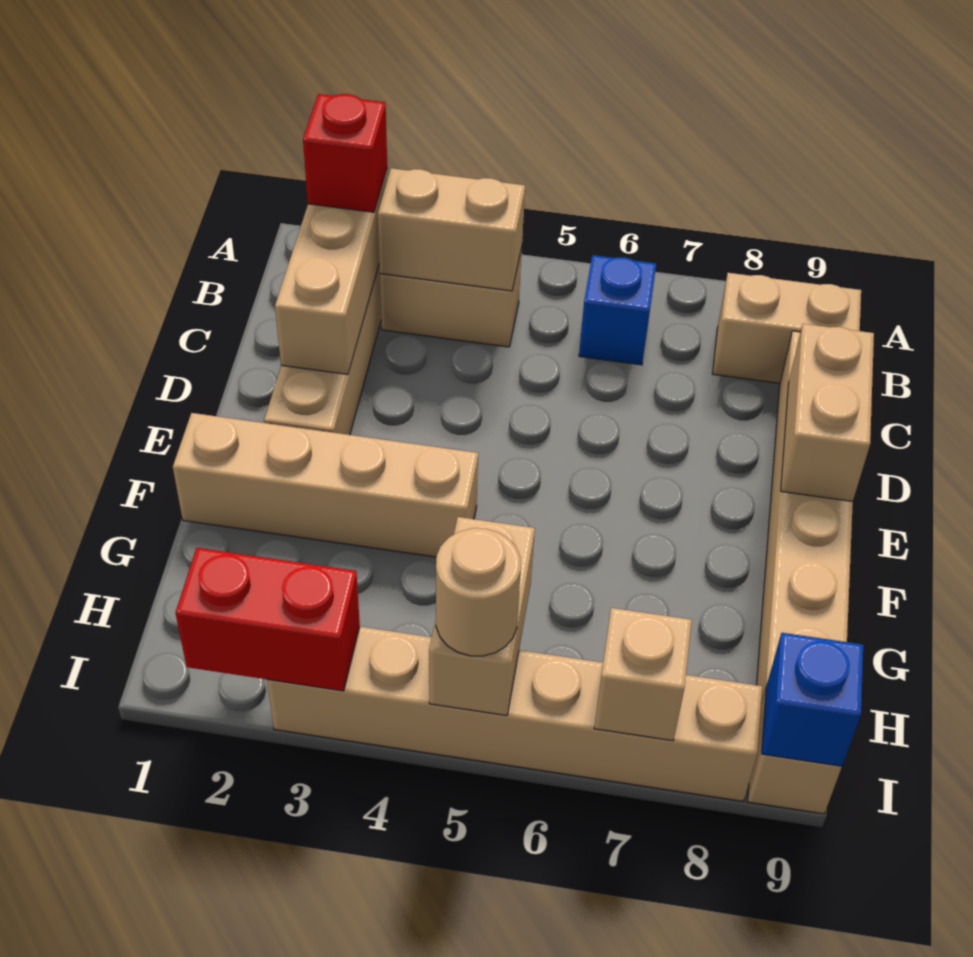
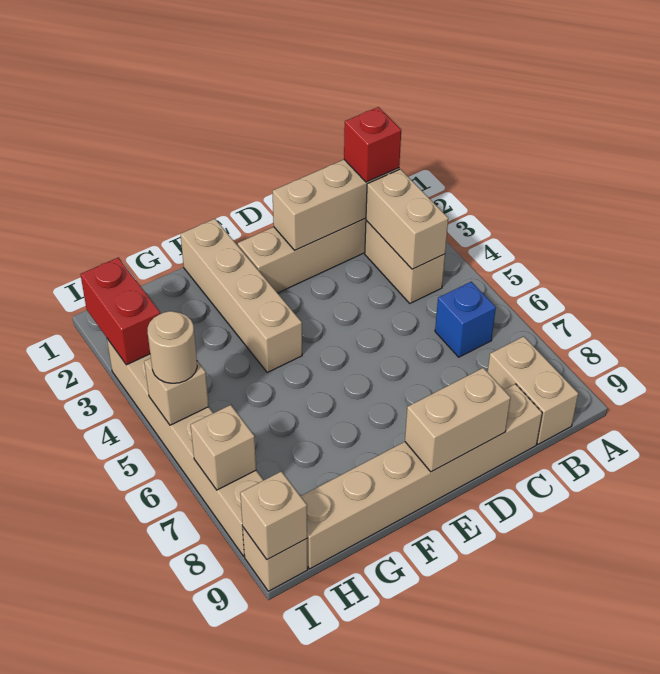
tan 1x2 brick [429,517,535,716] -> tan 1x1 brick [144,358,209,425]
blue 1x1 brick [762,633,863,766] -> tan 1x1 brick [240,471,307,560]

